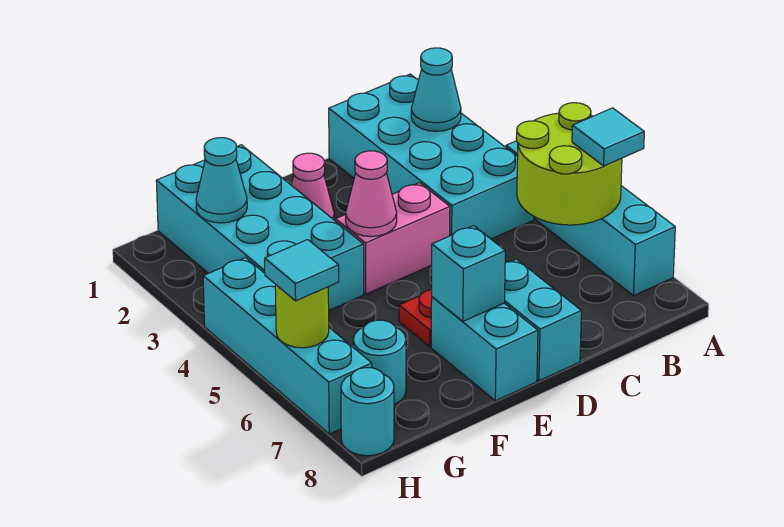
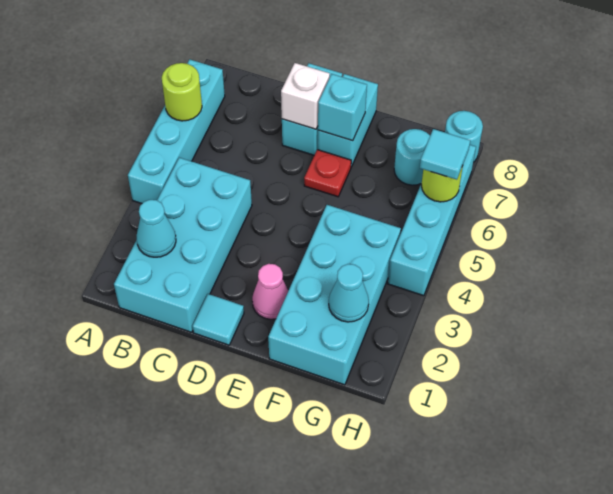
lime 2x2 round brick [516,103,622,225] -> lime 1x1 round brick [162,63,202,121]
cyan 1x1 tile [572,108,644,166] -> cyan 1x1 tile moved to [193,294,244,345]
pink 1x2 brick [336,183,450,294] -> none
none -> white 1x1 brick [281,63,330,129]
pink 1x1 cone [346,151,397,237] -> none

